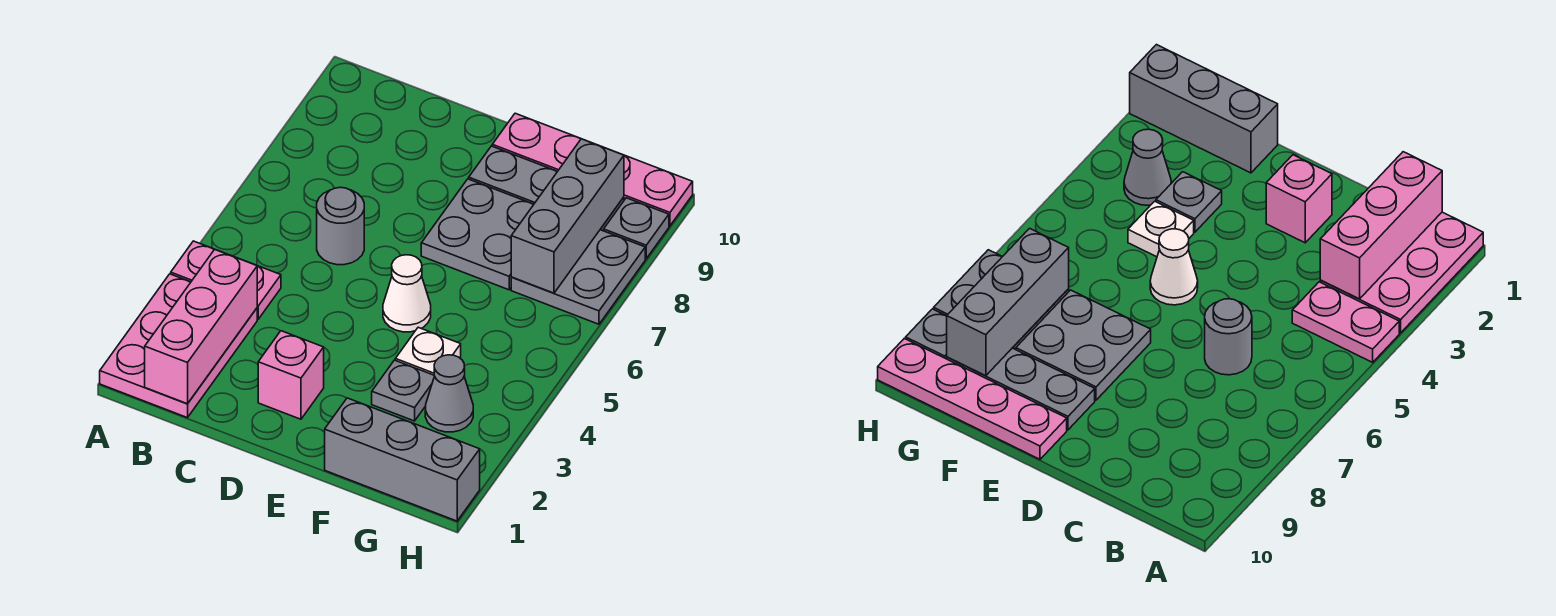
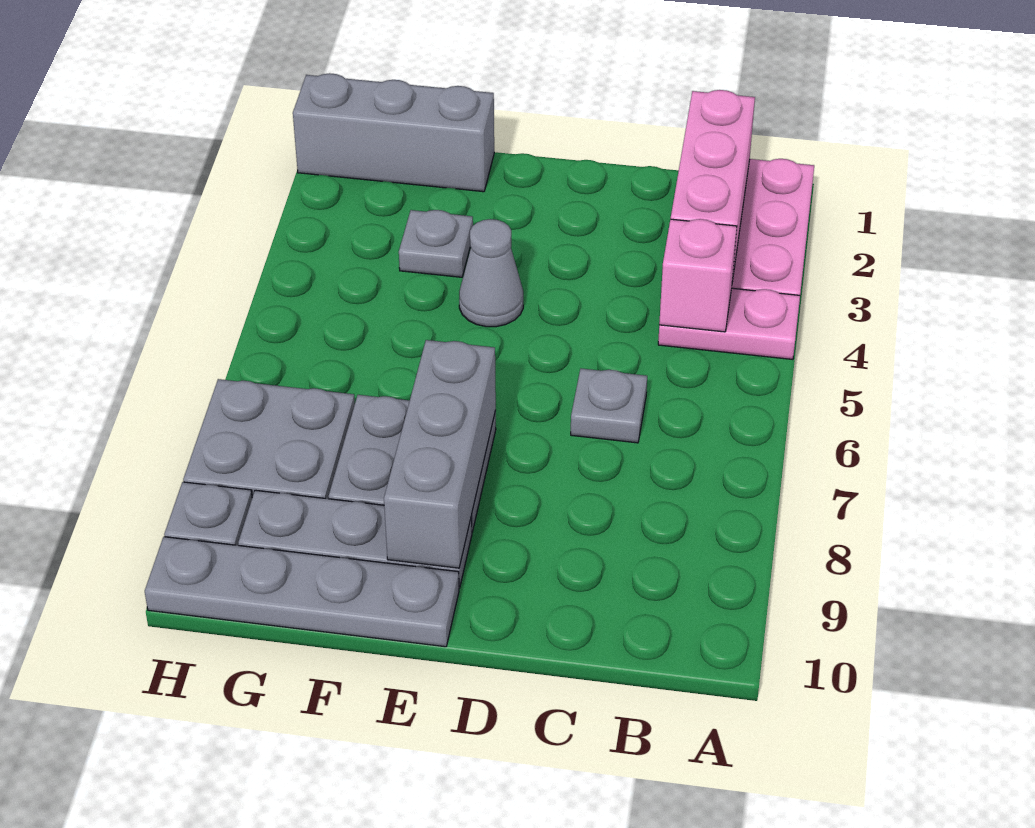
grey 1x1 round brick [317,188,364,265] -> grey 1x1 plate [571,369,647,443]
pink 1x1 brick [258,331,324,419] -> pink 1x1 brick moved to [659,219,737,332]
white 1x1 cone [383,255,431,332] -> none
pink 1x4 plate [492,113,693,226] -> grey 1x4 plate [145,537,459,647]
white 1x1 plate [395,327,461,375] -> none
grey 1x1 cone [425,355,473,432] -> grey 1x1 cone moved to [459,219,523,327]
grey 1x3 brick [511,139,624,293] -> grey 1x3 brick moved to [384,340,496,568]

